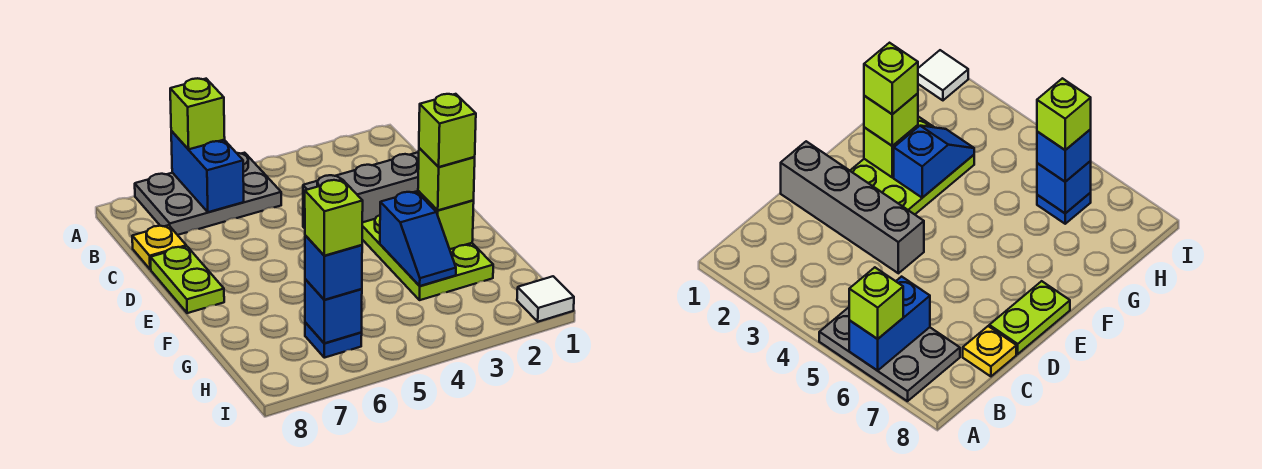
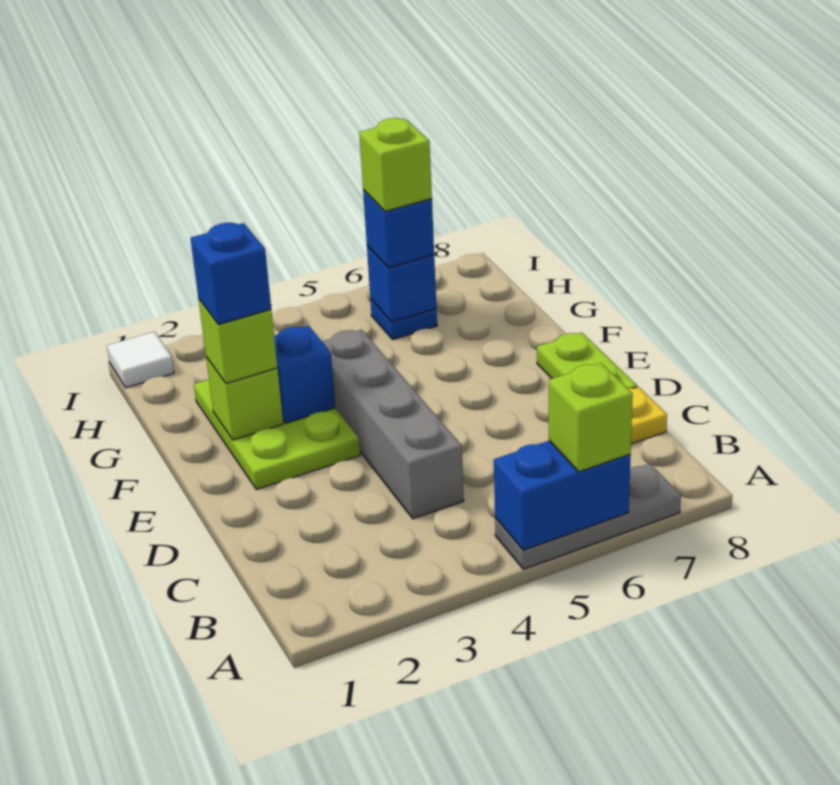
grey 2x3 plate [135,153,281,235] -> grey 1x3 plate [495,464,681,569]
blue 1x2 brick [171,131,244,212] -> blue 1x2 brick turned to [494,441,631,550]
grey 1x4 brick [303,152,419,228] -> grey 1x4 brick turned to [322,330,464,519]
lime 1x1 brick [419,94,476,167] -> blue 1x1 brick [191,223,271,325]

